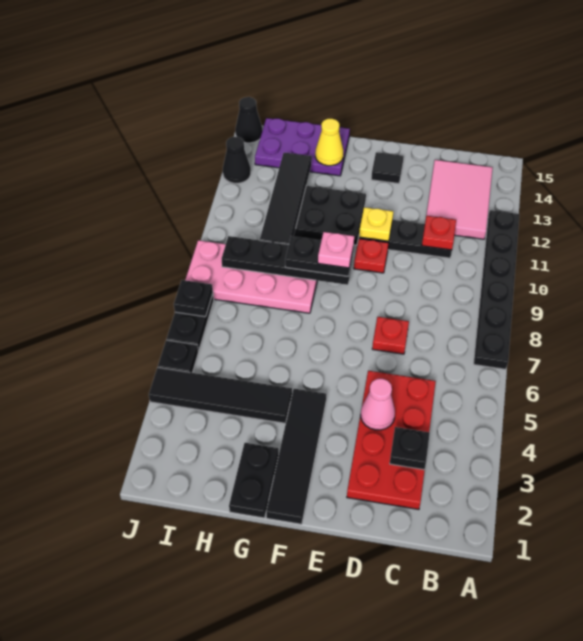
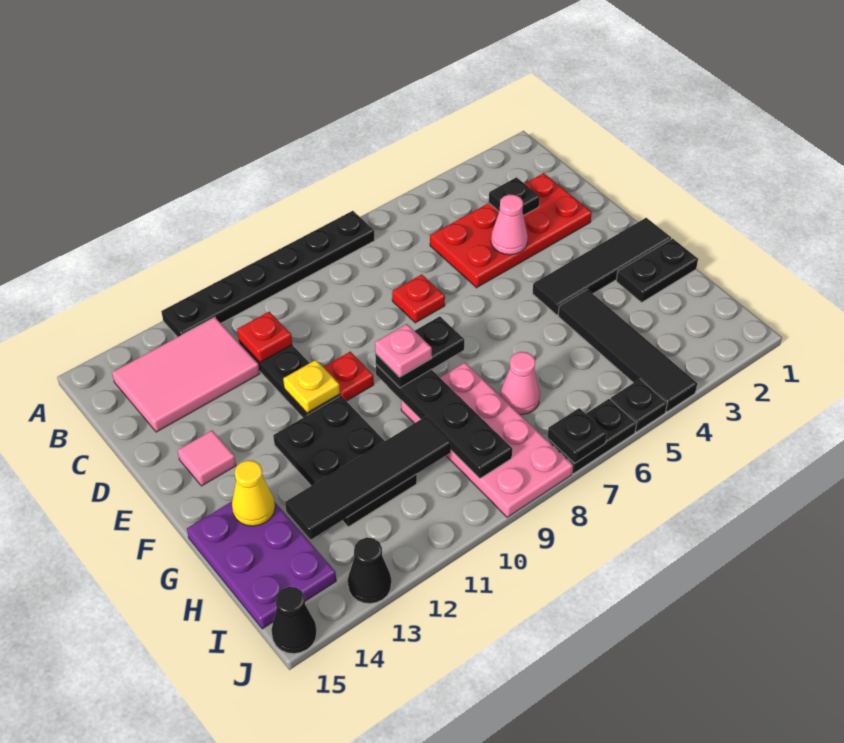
black 1x1 tile [371,152,404,184] -> pink 1x1 tile [178,431,236,486]
black 1x2 plate [285,236,354,276] -> black 1x2 plate turned to [375,316,464,388]
none -> pink 1x1 cone [500,352,540,414]

